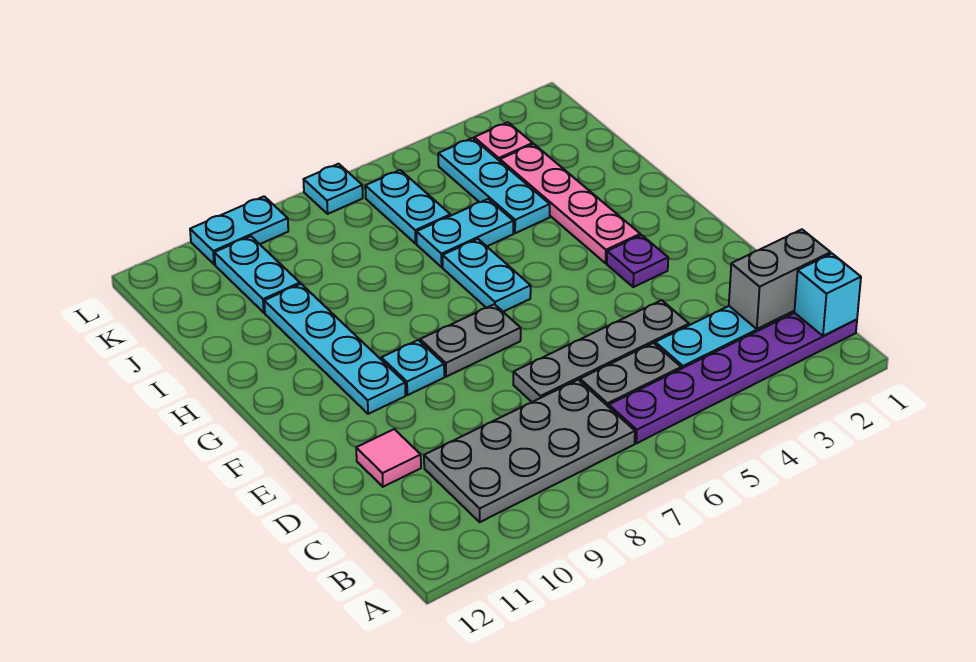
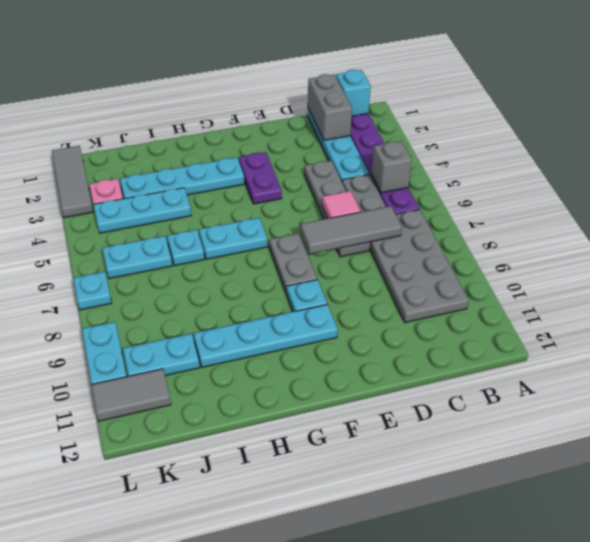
none -> grey 1x1 brick [371,141,412,193]
none -> grey 1x3 tile [301,206,402,254]
pink 1x1 tile [356,429,421,487] -> pink 1x1 tile moved to [322,191,361,218]
purple 1x1 plate [607,235,668,287] -> purple 1x2 plate [239,152,282,204]
pink 1x4 plate [500,144,640,263] -> cyan 1x4 plate [120,157,244,198]
cyan 1x2 plate [417,199,513,267] -> cyan 1x1 plate [167,230,204,266]
none -> grey 1x2 tile [91,369,171,421]
none -> grey 1x3 tile [52,146,93,218]

